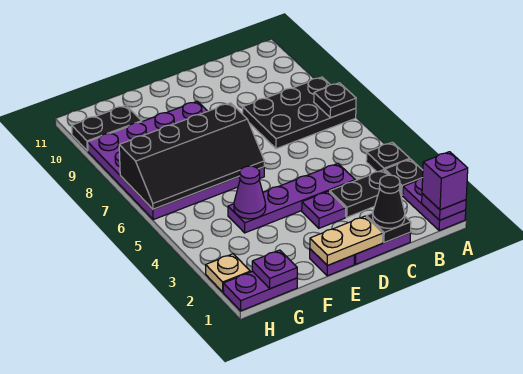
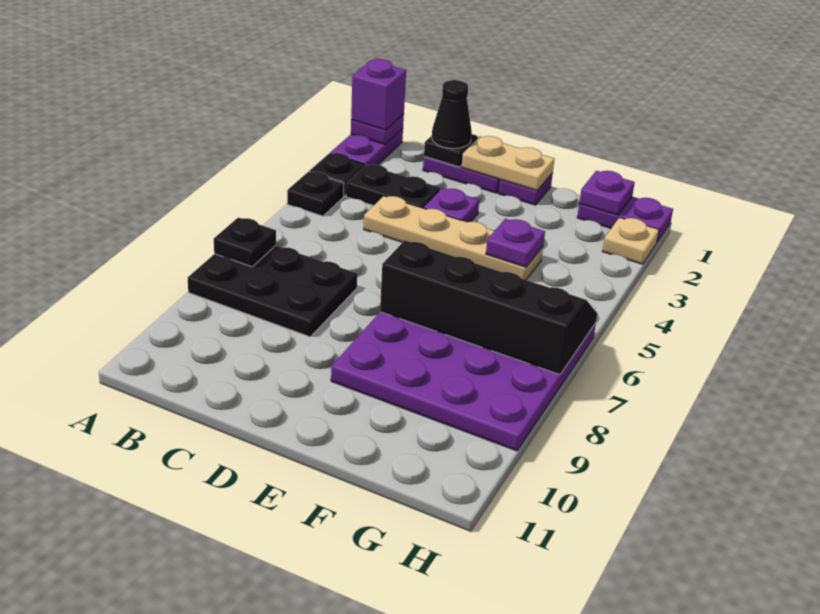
purple 1x4 plate [228,164,355,233] -> tan 1x4 plate [364,196,543,280]
purple 1x1 cone [234,166,266,219] -> purple 1x1 plate [486,219,545,267]
black 1x2 plate [72,105,142,151] -> none

